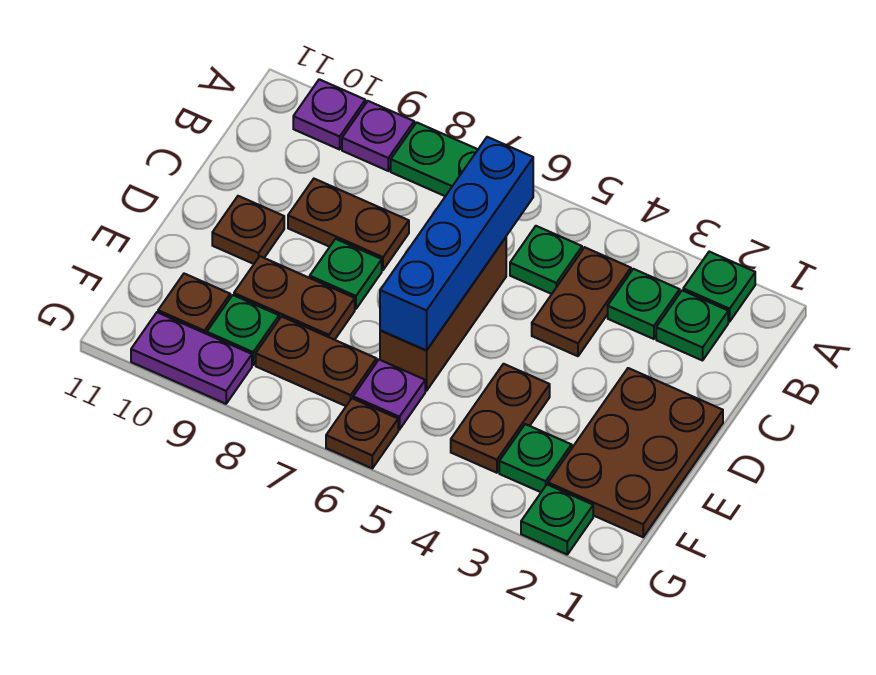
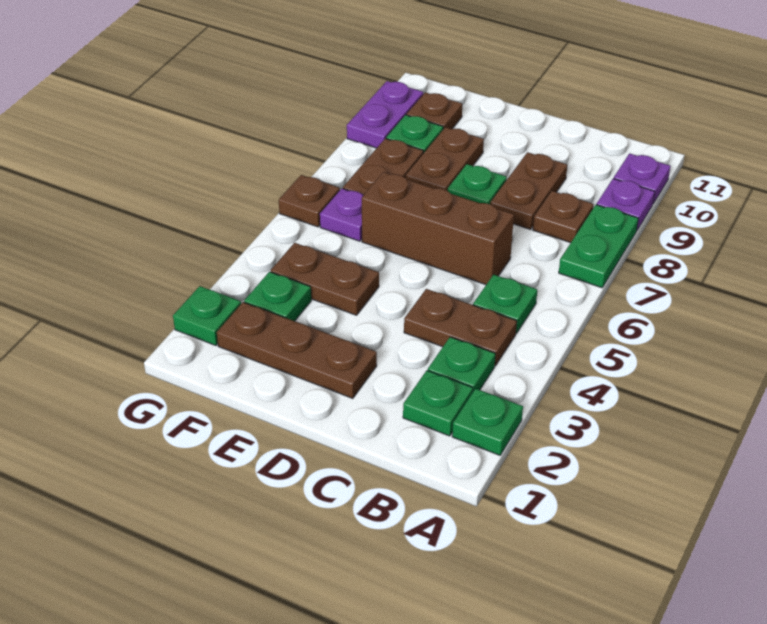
blue 1x4 brick [380,137,533,350] -> none
brown 2x3 plate [548,368,723,537] -> brown 1x3 plate [217,302,377,398]
brown 1x1 plate [212,196,284,264] -> brown 1x1 plate moved to [533,191,594,243]

